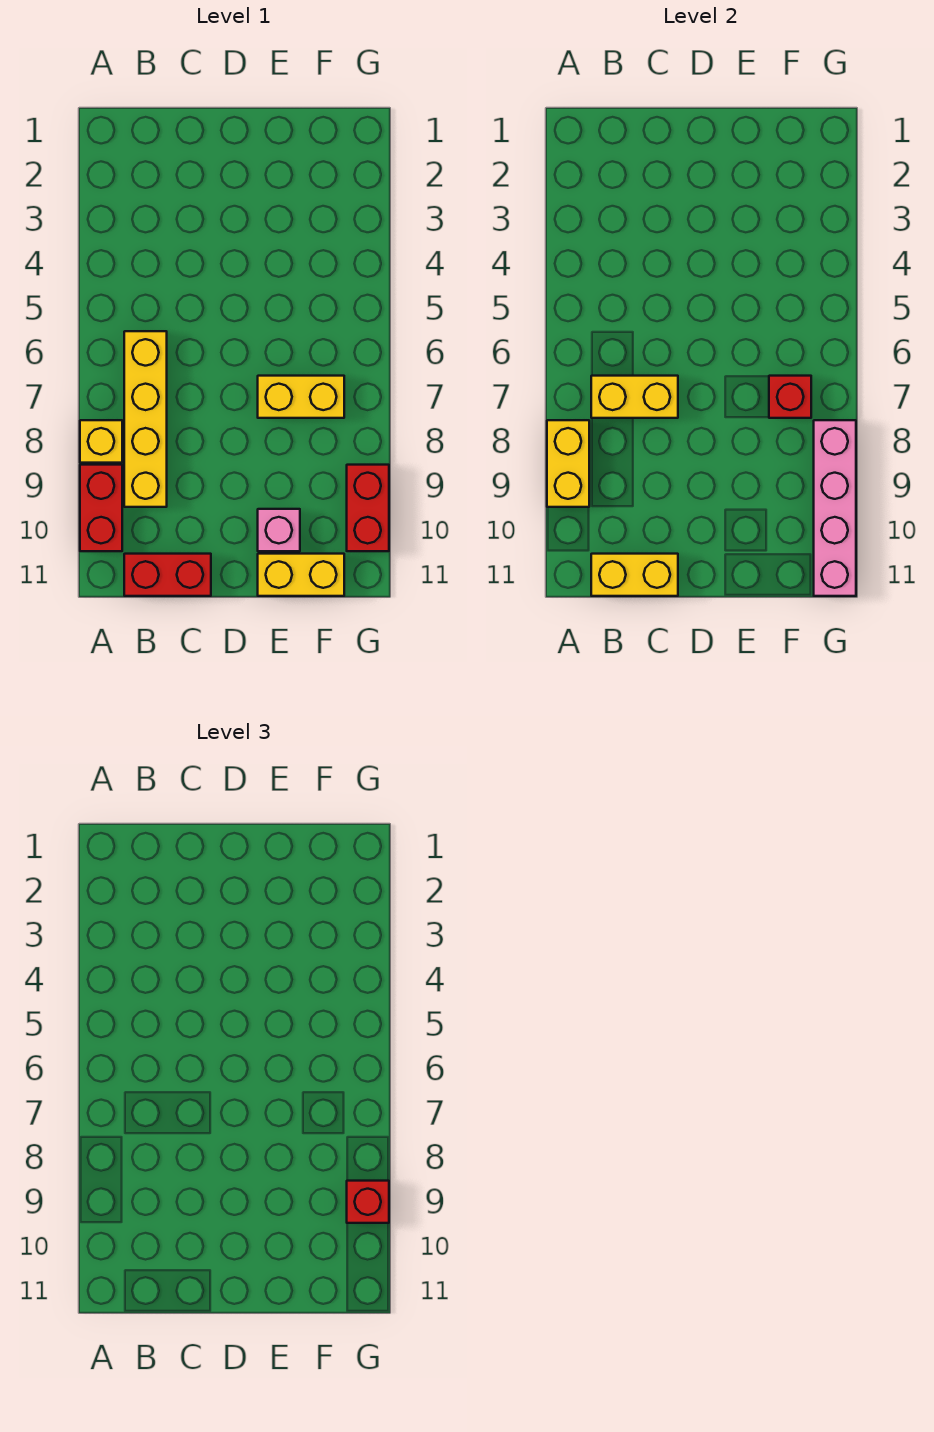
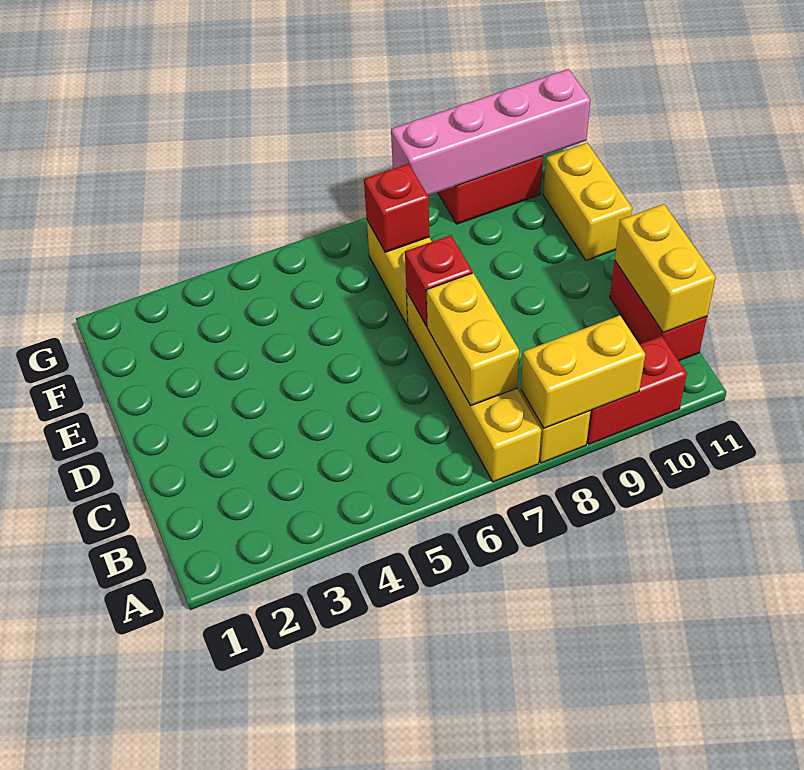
yellow 1x4 brick [124,331,167,507] -> yellow 1x4 brick turned to [407,293,541,482]
pink 1x1 brick [258,509,300,551] -> none
red 1x1 brick [347,1181,389,1223] -> red 1x1 brick moved to [405,235,472,326]

